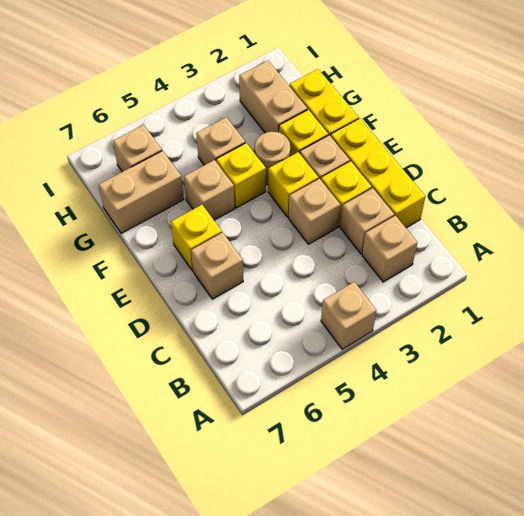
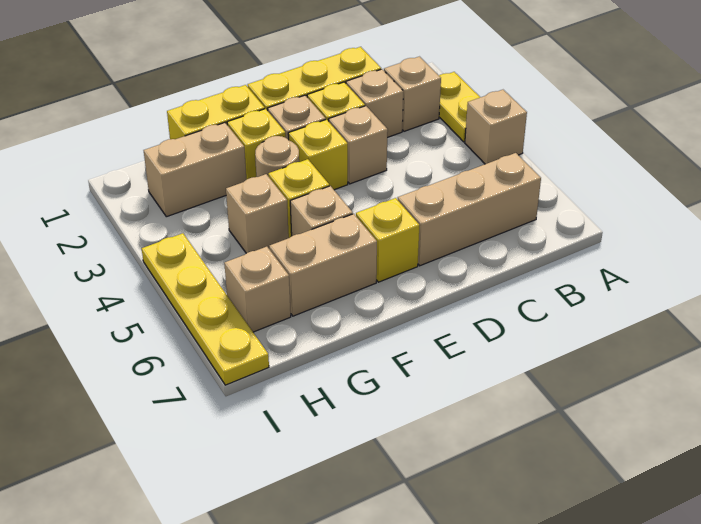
none -> yellow 1x2 plate [439,72,480,142]
tan 1x1 brick [191,233,243,299] -> tan 1x3 brick [398,153,541,266]
tan 1x2 brick [99,151,184,234] -> tan 1x2 brick turned to [269,214,377,316]
none -> yellow 1x4 plate [142,233,269,385]

